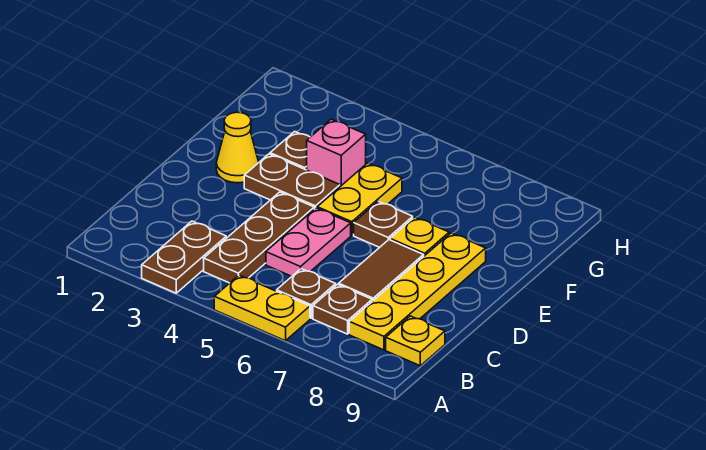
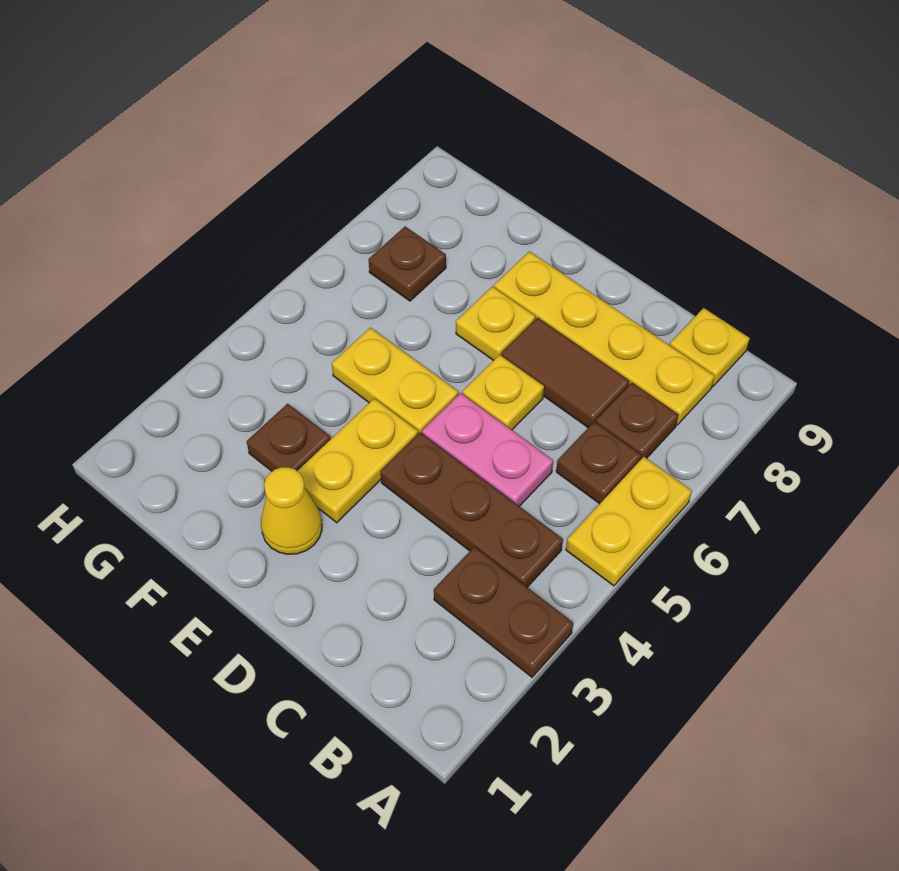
none -> yellow 1x1 plate [462,355,544,430]
brown 1x2 plate [244,154,340,209] -> yellow 1x2 plate [298,398,418,523]
brown 1x1 plate [354,201,413,247] -> brown 1x1 plate moved to [369,226,446,301]
pink 1x1 brick [307,119,366,187] -> none

